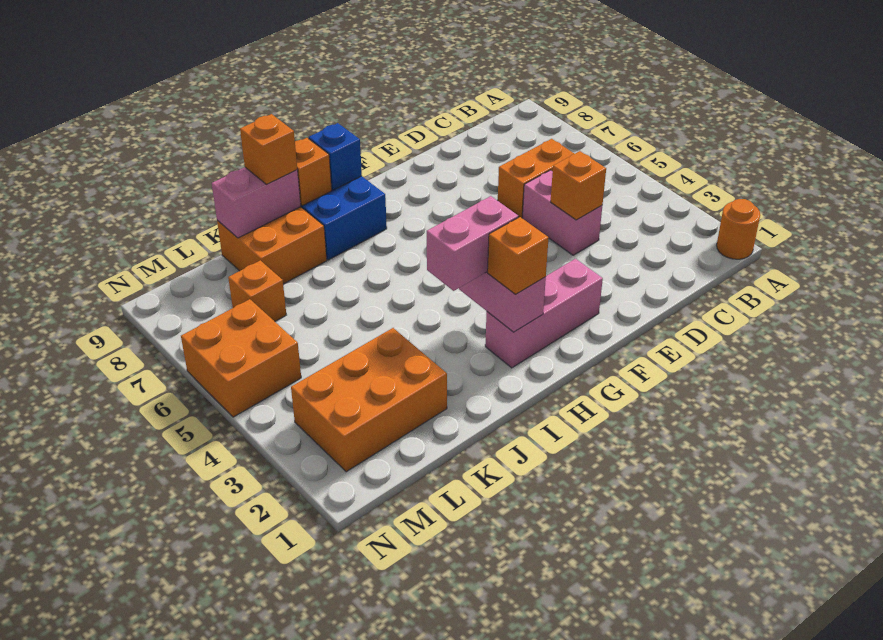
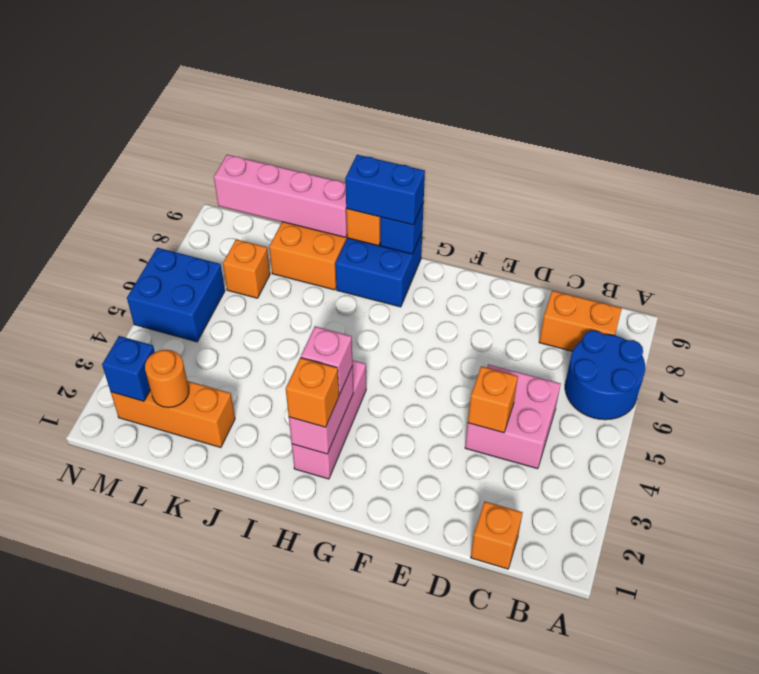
orange 1x1 round brick [717,199,760,259] -> orange 1x1 round brick moved to [145,350,189,408]
none -> blue 2x2 round brick [565,331,645,420]
orange 1x2 brick [498,139,574,218] -> orange 1x2 brick moved to [539,291,622,351]
pink 1x2 brick [522,170,602,255] -> pink 2x2 brick [465,364,561,469]
pink 1x3 brick [485,259,603,368] -> pink 1x3 brick turned to [292,360,366,479]
pink 1x2 brick [427,196,518,291] -> pink 1x1 brick [301,326,353,395]
none -> blue 1x2 brick [345,155,425,225]
pink 1x2 brick [212,167,301,238] -> pink 1x4 brick [214,155,347,237]
orange 1x1 brick [240,114,297,184] -> orange 1x1 brick moved to [471,502,523,569]
orange 2x3 brick [291,328,447,472] -> orange 1x3 brick [111,381,235,448]
none -> blue 1x1 brick [102,336,155,401]
orange 2x2 brick [181,299,301,417] -> blue 2x2 brick [127,248,225,342]

